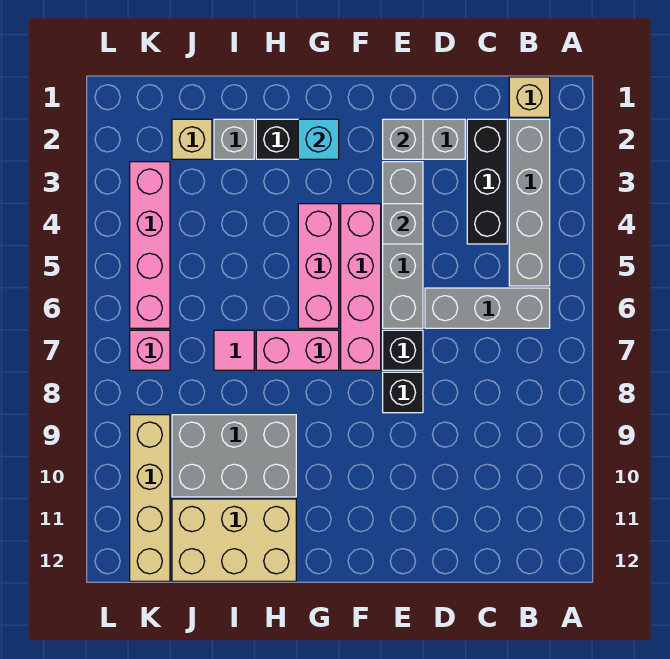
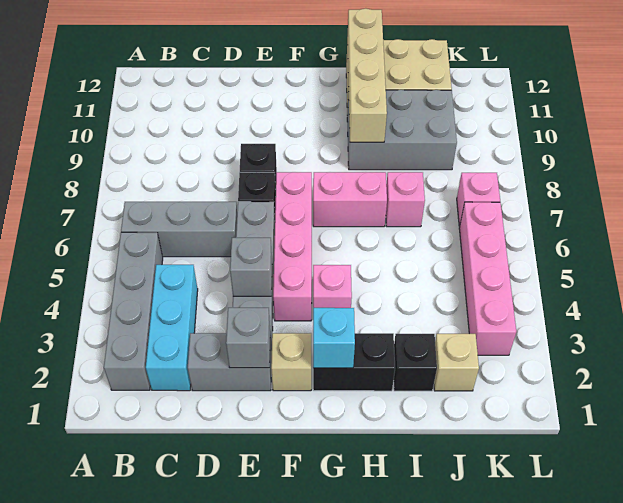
tan 1x1 brick [509,77,550,117] -> tan 1x1 brick moved to [271,333,311,391]
black 1x3 brick [467,119,507,244] -> cyan 1x3 brick [146,265,198,391]
pink 1x3 brick [298,204,339,328] -> pink 1x1 brick [313,265,352,308]
grey 1x1 brick [214,119,254,159] -> black 1x1 brick [393,334,437,391]
pink 1x1 tile [214,330,254,370] -> pink 1x1 brick [386,172,425,227]
tan 1x4 brick [130,415,170,581] -> tan 1x4 brick moved to [347,8,387,142]

